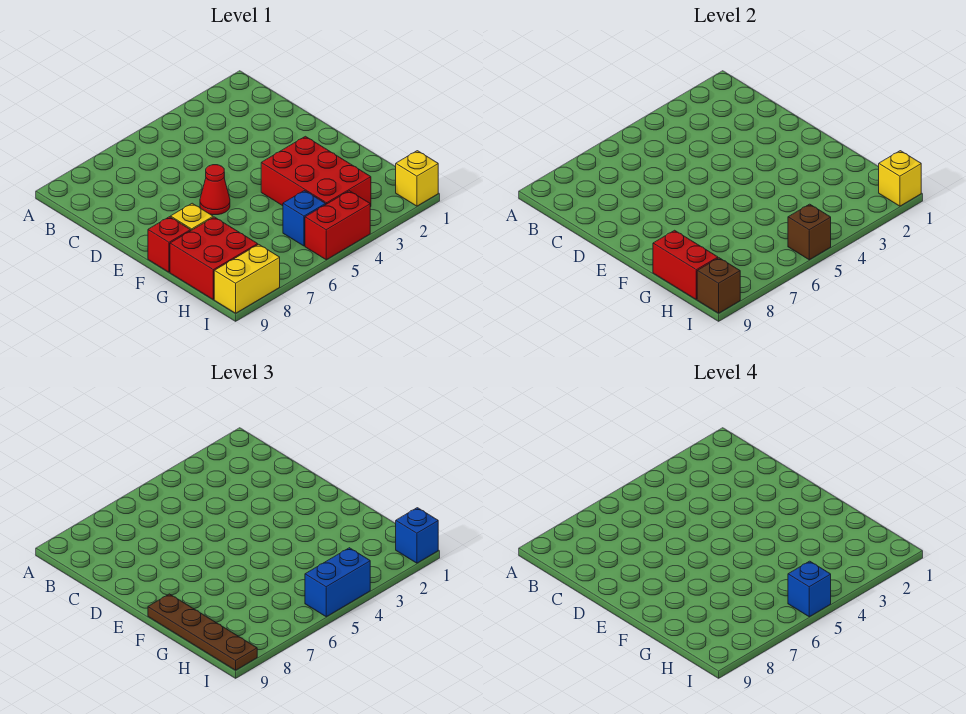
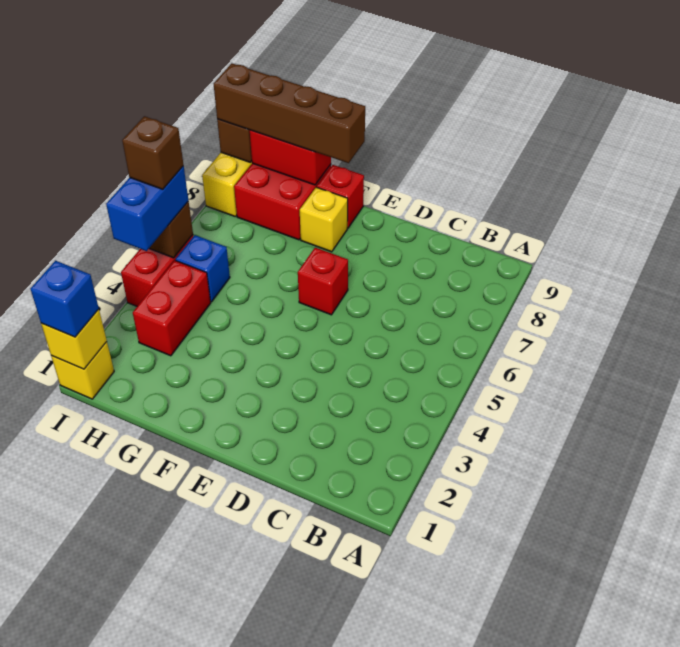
red 1x1 cone [200,165,230,215] -> red 1x1 brick [298,248,348,315]
red 2x3 brick [261,136,371,207] -> red 1x2 brick [133,260,211,356]
brown 1x4 plate [148,594,257,670] -> brown 1x4 brick [214,63,365,163]
blue 1x1 brick [788,561,831,617] -> brown 1x1 brick [122,116,183,189]

